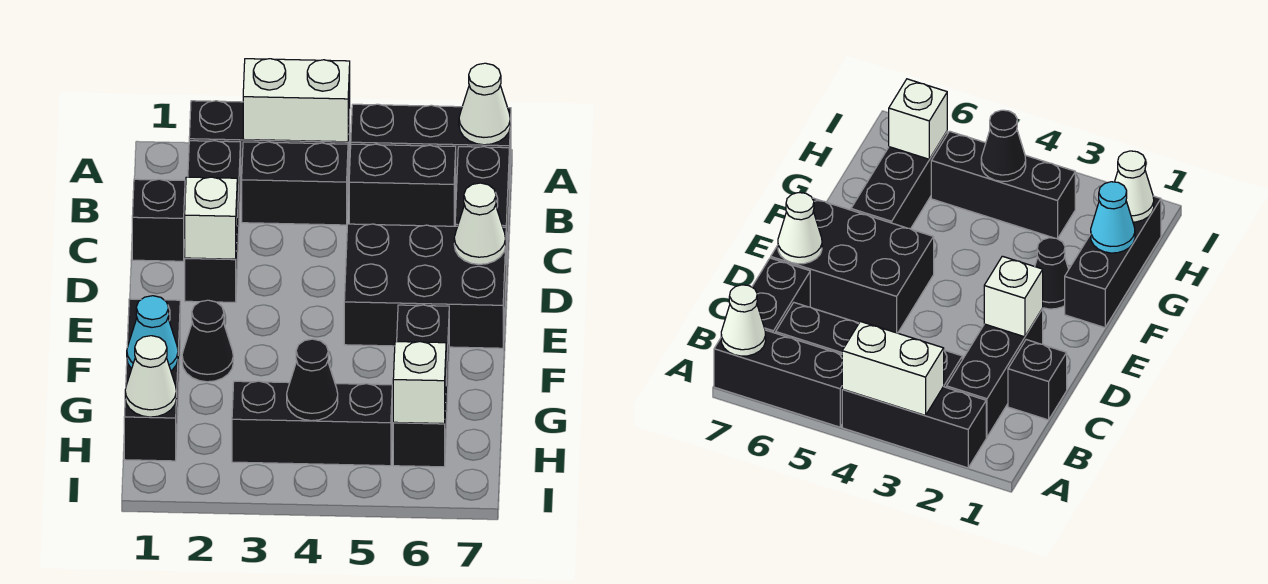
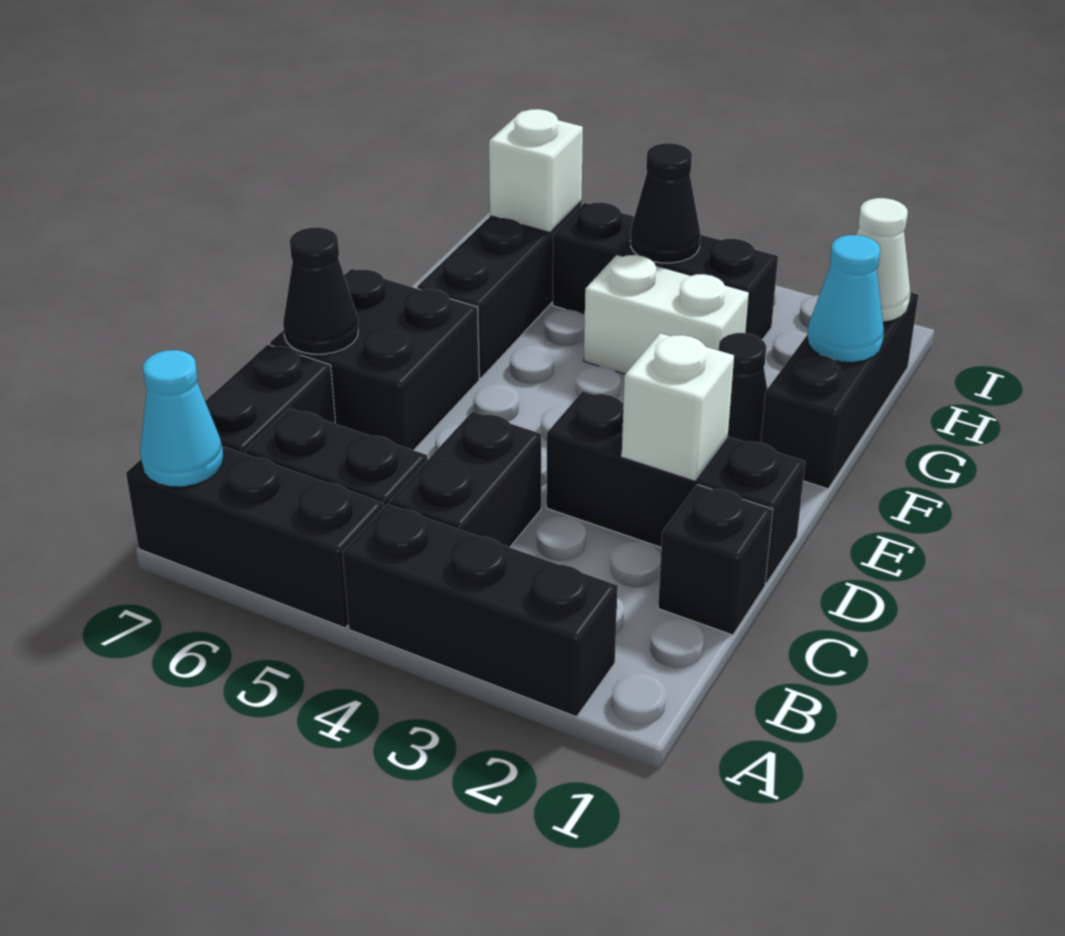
white 1x2 brick [243,59,350,142] -> white 1x2 brick moved to [584,255,749,374]
white 1x1 cone [459,63,510,145] -> cyan 1x1 cone [140,350,224,487]
black 1x3 brick [185,141,241,302] -> black 1x3 brick turned to [546,391,805,583]
black 1x2 brick [242,142,348,225] -> black 1x2 brick turned to [389,411,541,547]
black 2x3 brick [344,224,506,348] -> black 2x2 brick [270,269,479,450]
white 1x1 cone [454,183,506,264] -> black 1x1 cone [283,227,358,354]

